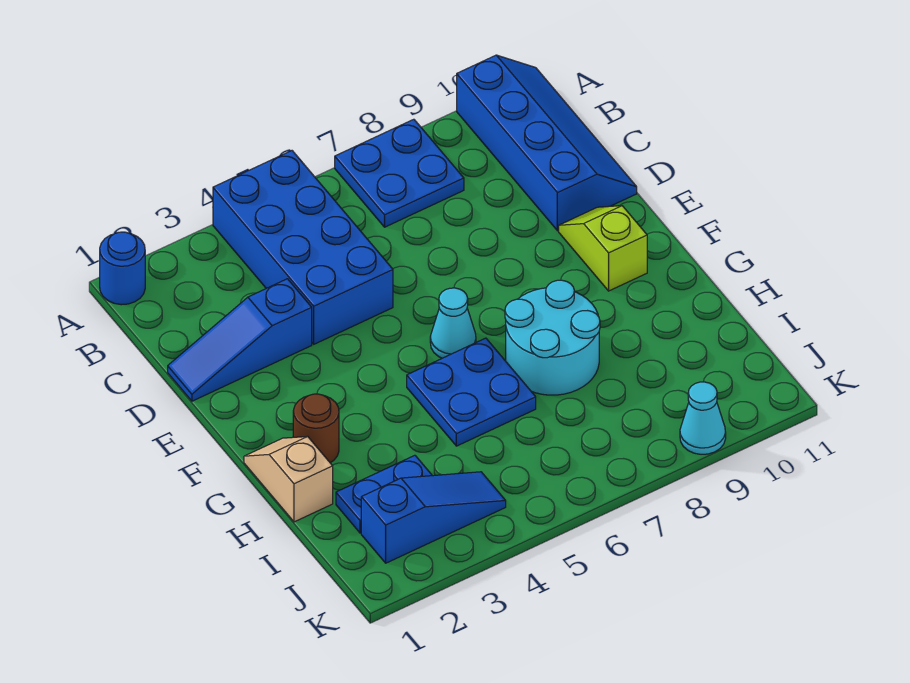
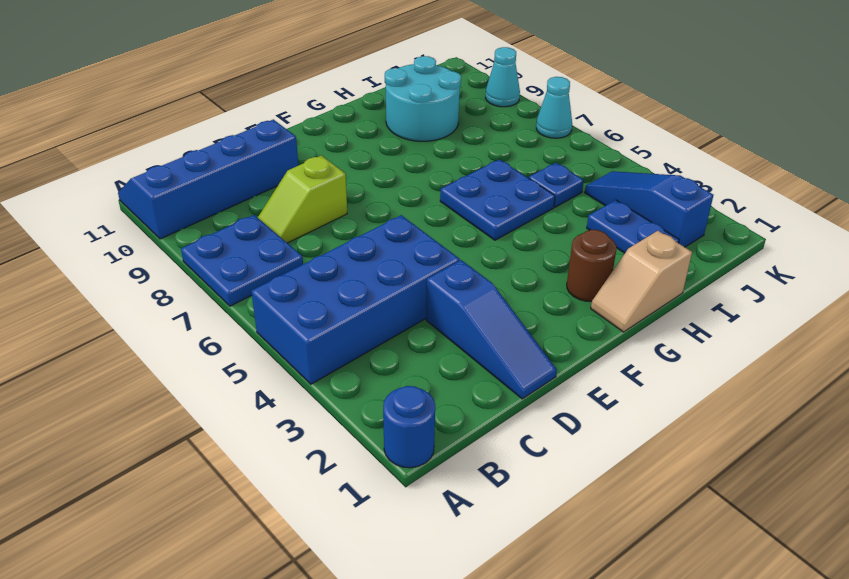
lime 1x2 slope [559,206,647,291] -> lime 1x2 slope moved to [258,155,347,243]
cyan 1x1 cone [430,288,476,358] -> cyan 1x1 cone moved to [536,77,572,138]
cyan 2x2 round brick [505,280,600,395] -> cyan 2x2 round brick moved to [385,56,461,141]
none -> blue 1x1 plate [529,163,584,207]

